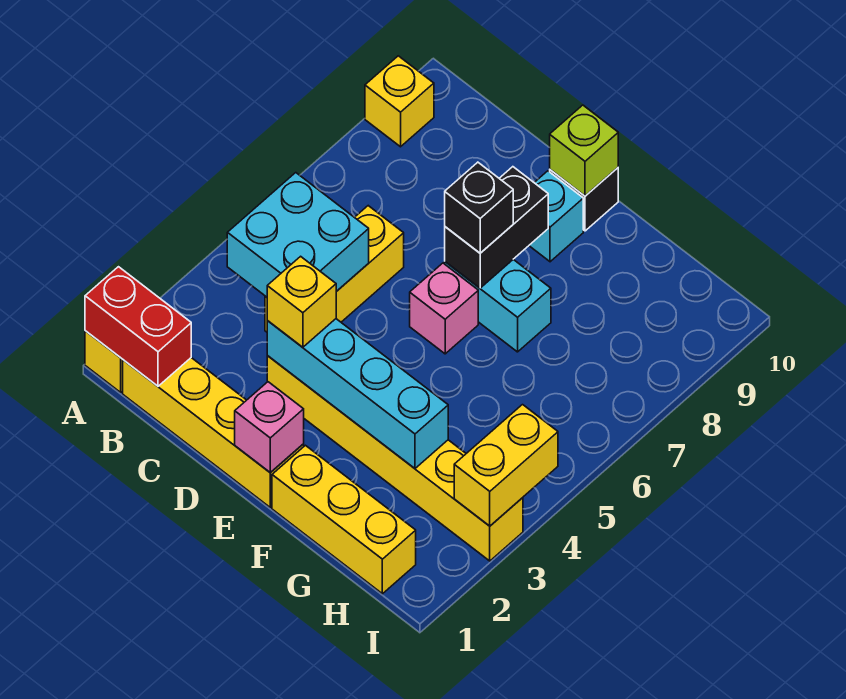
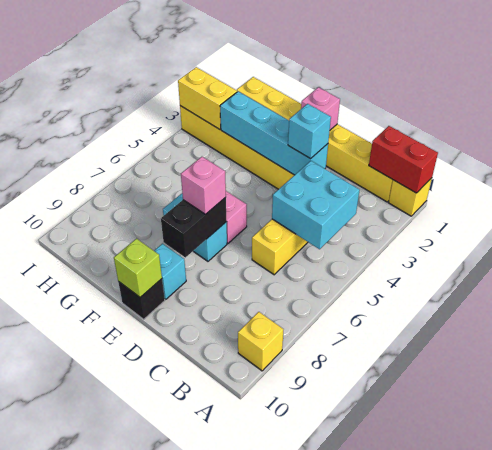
yellow 1x1 brick [267,256,336,347] -> cyan 1x1 brick [288,104,331,159]
black 1x1 brick [445,162,513,253] -> pink 1x1 brick [181,157,226,214]
yellow 1x2 brick [454,405,558,526] -> yellow 1x2 brick turned to [178,67,237,130]

